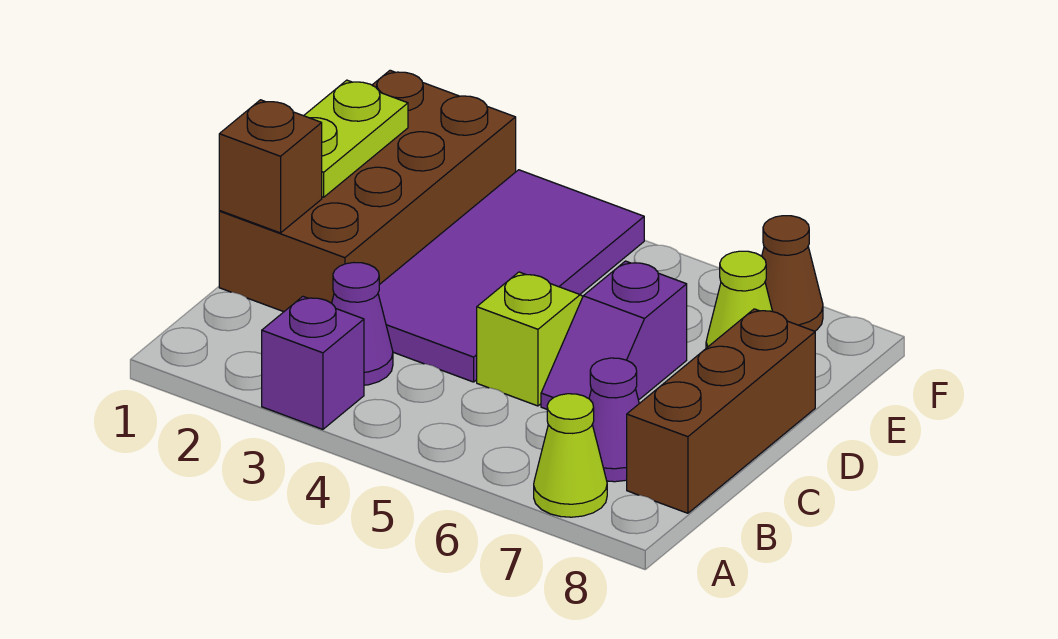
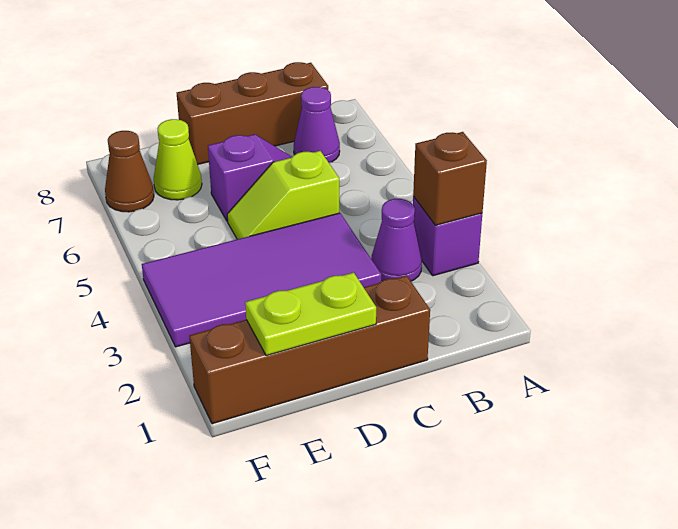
lime 1x1 cone [534,394,607,517] -> none
brown 2x4 brick [219,70,516,312] -> brown 1x4 brick [189,276,430,424]
brown 1x1 brick [219,100,322,233] -> brown 1x1 brick moved to [413,132,487,225]

